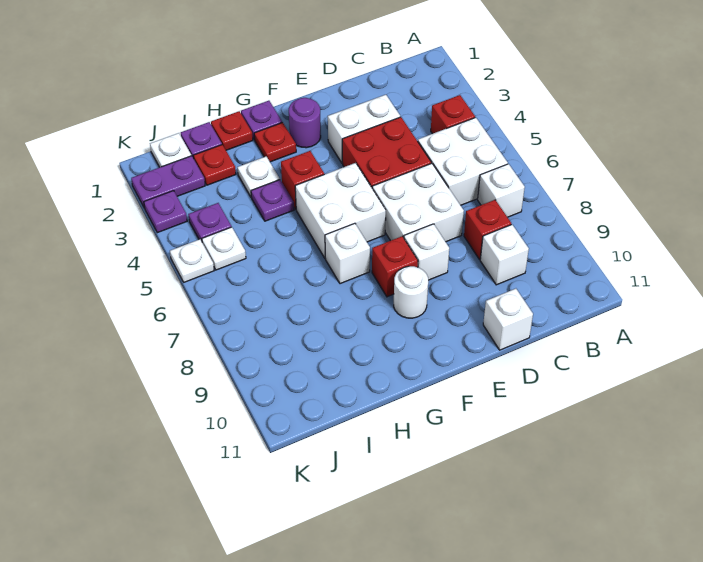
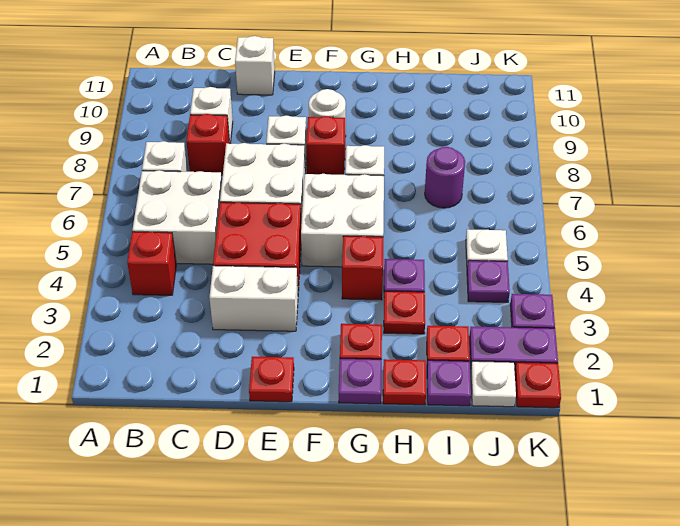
none -> red 1x1 plate [249,357,294,402]
purple 1x1 round brick [289,98,321,148] -> purple 1x1 round brick moved to [425,147,465,208]
white 1x1 plate [237,157,280,197] -> red 1x1 plate [384,291,425,334]
none -> red 1x1 plate [515,362,561,408]
white 1x1 plate [170,239,214,282] -> none

